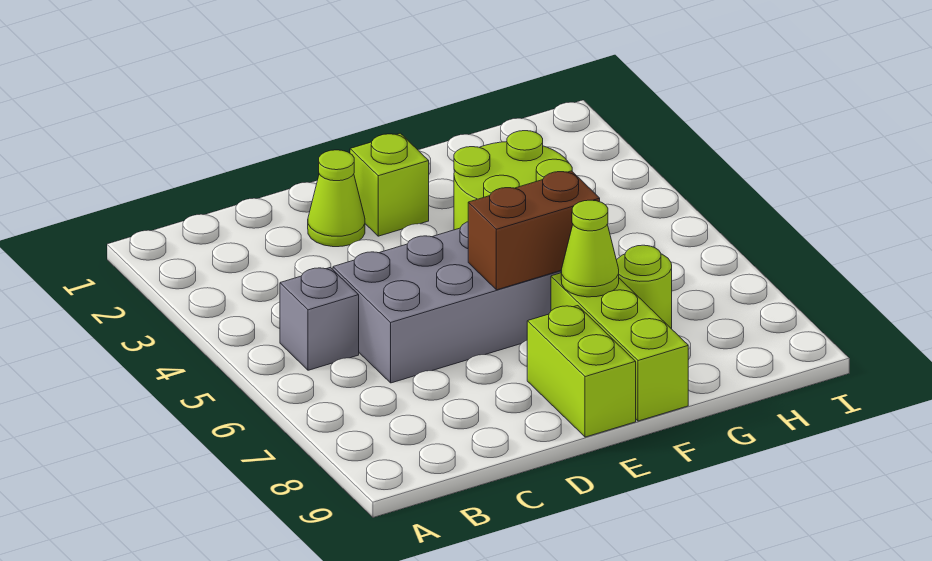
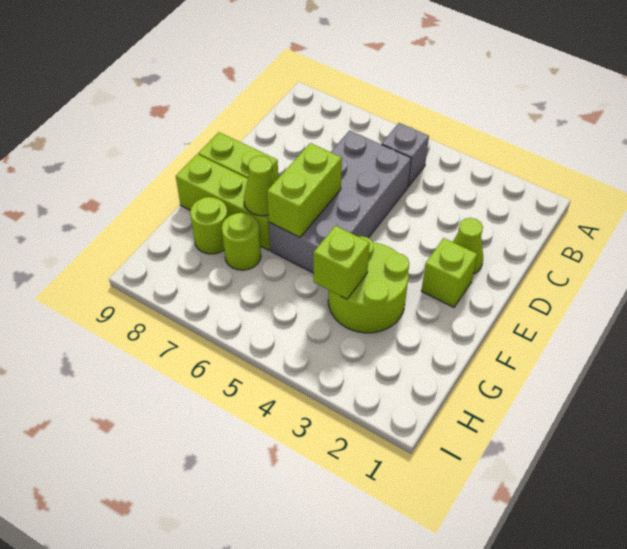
brown 1x2 brick [468,171,600,290] -> lime 1x2 brick [267,143,342,237]
none -> lime 1x1 brick [314,226,370,299]
none -> lime 1x1 round brick [190,197,228,254]

